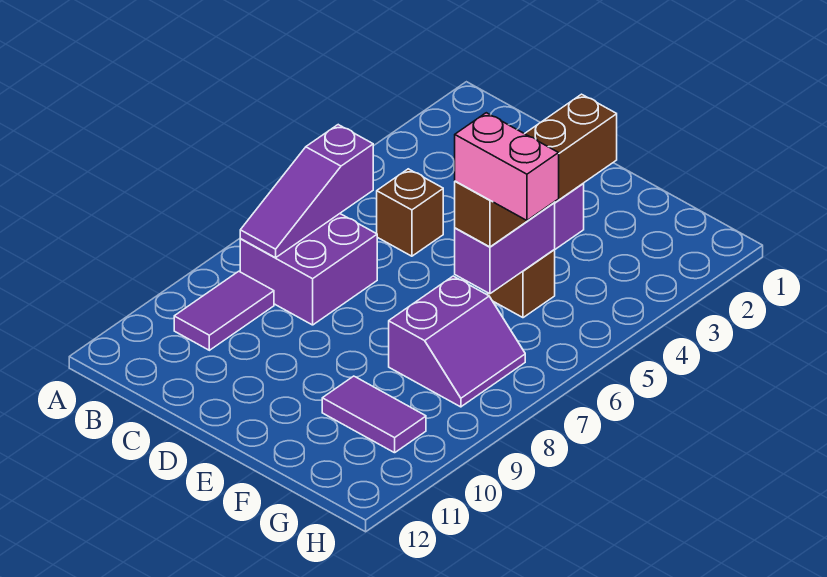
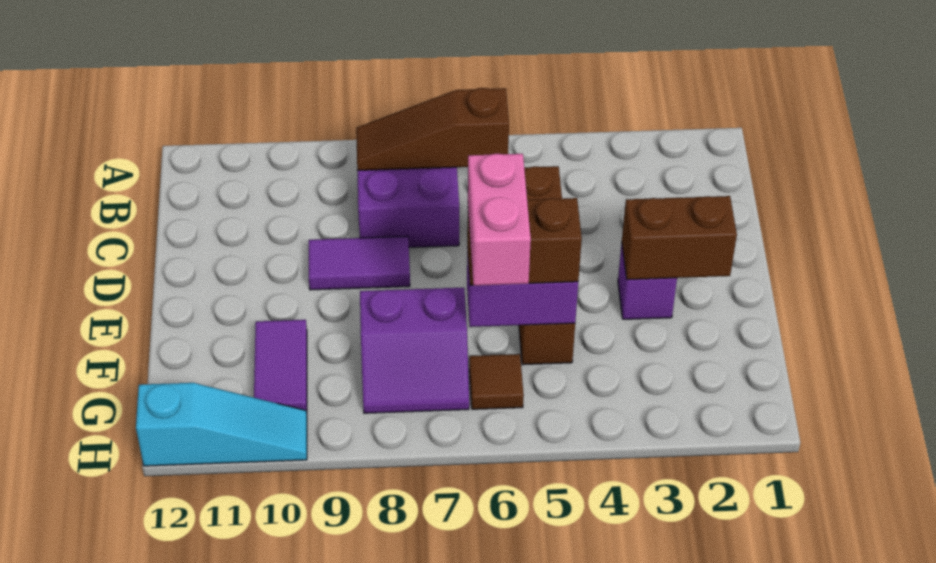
purple 1x3 slope [240,125,373,258] -> brown 1x3 slope [356,88,509,170]
purple 1x2 tile [174,271,274,350] -> purple 1x2 tile moved to [309,236,410,290]
none -> brown 1x1 tile [469,354,524,409]
none -> cyan 1x3 slope [136,383,307,466]

